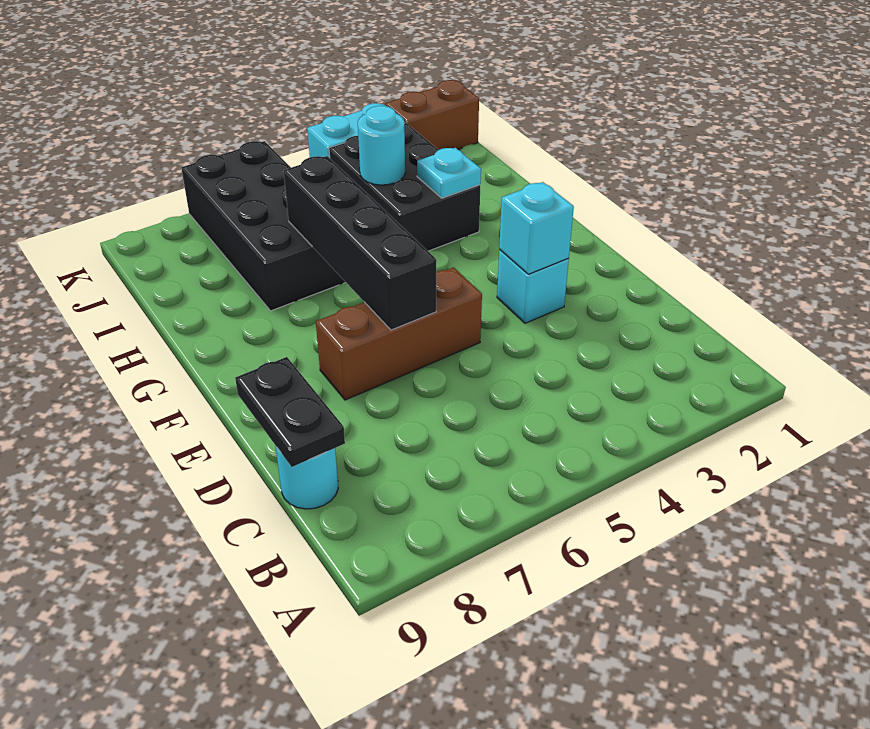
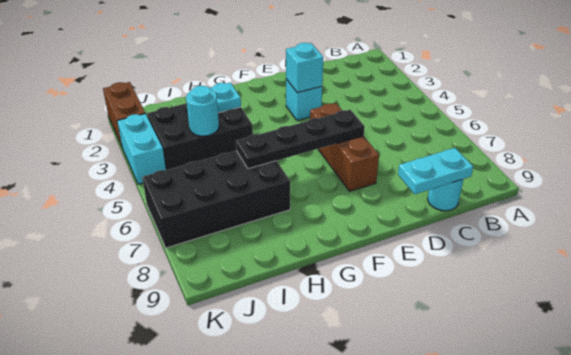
black 1x2 plate [235,357,345,467] -> cyan 1x2 plate [398,148,473,194]
black 1x4 brick [284,156,436,330] -> black 1x4 plate [236,110,365,169]

